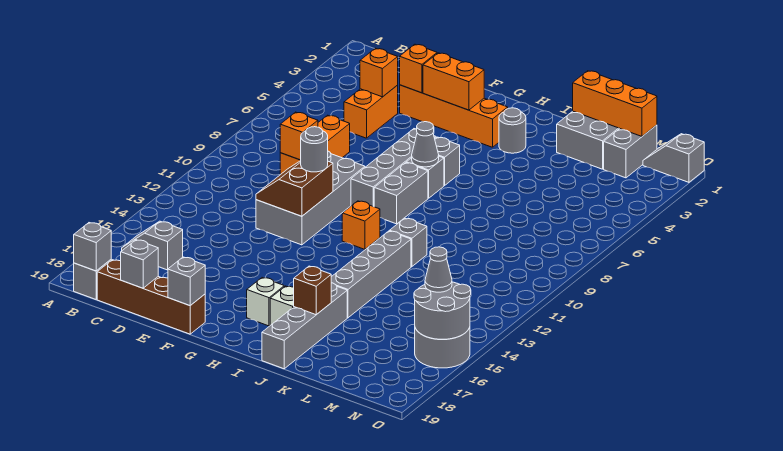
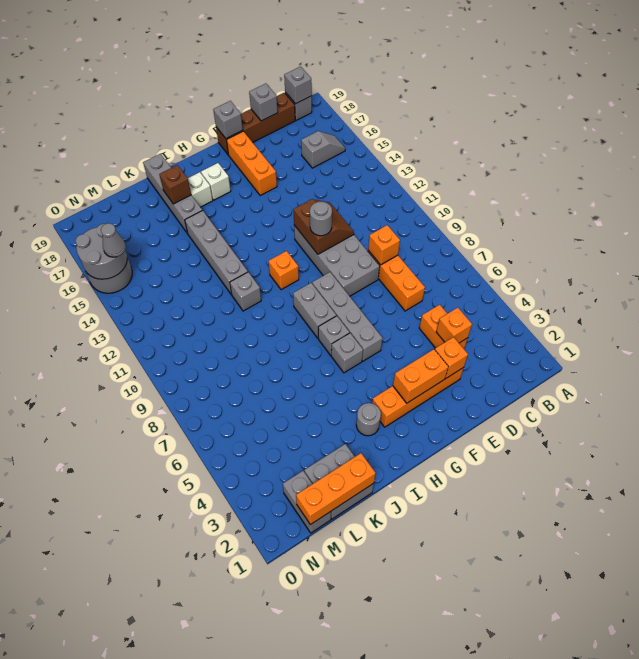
none -> orange 1x3 brick [227,131,277,195]
grey 1x1 cone [412,122,439,167] -> none
grey 1x2 slope [643,134,704,182] -> none

